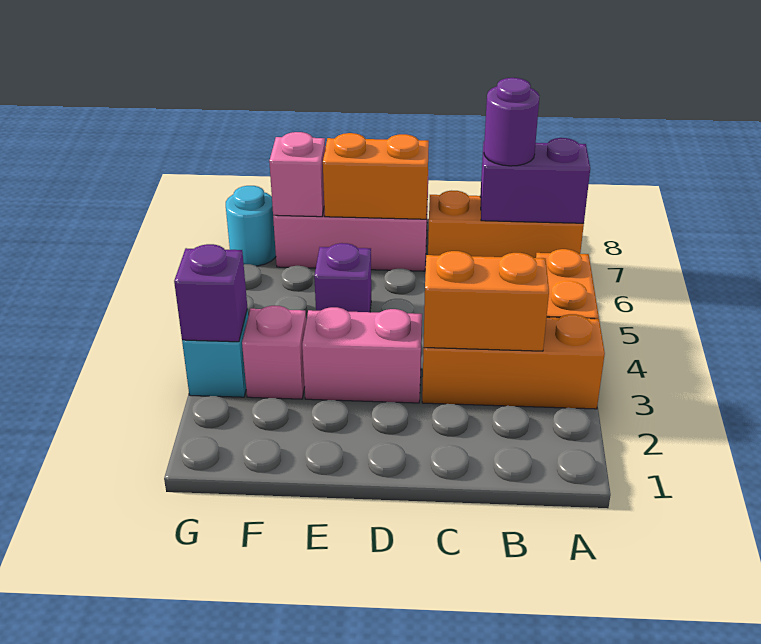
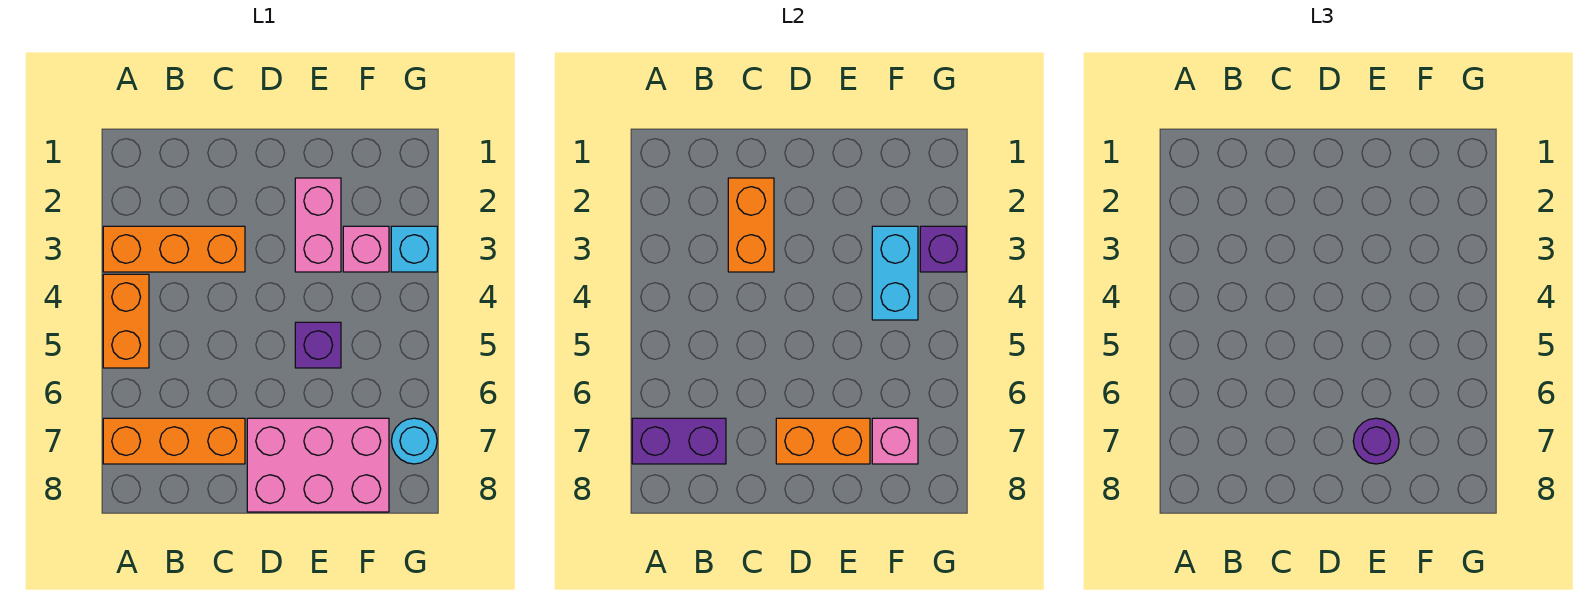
orange 1x2 brick [424,251,549,351] -> orange 1x2 brick turned to [728,178,774,272]
purple 1x1 round brick [484,78,539,166] -> purple 1x1 round brick moved to [1353,418,1399,464]
pink 1x2 brick [302,307,422,403] -> pink 1x2 brick turned to [295,178,341,272]
none -> cyan 1x2 brick [872,226,918,320]

